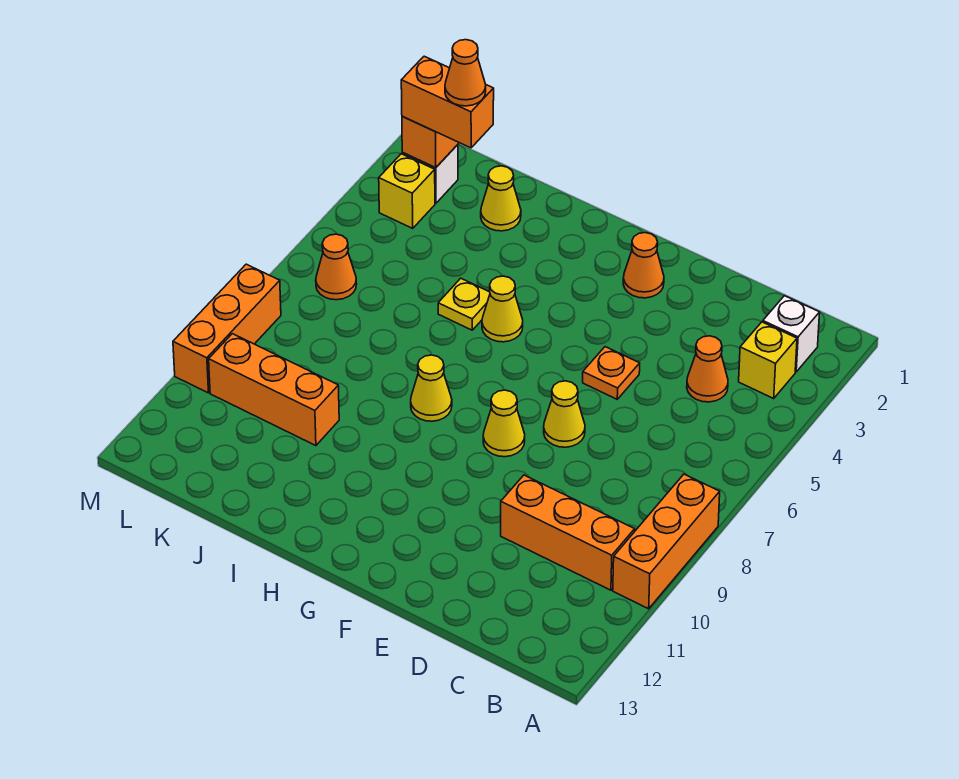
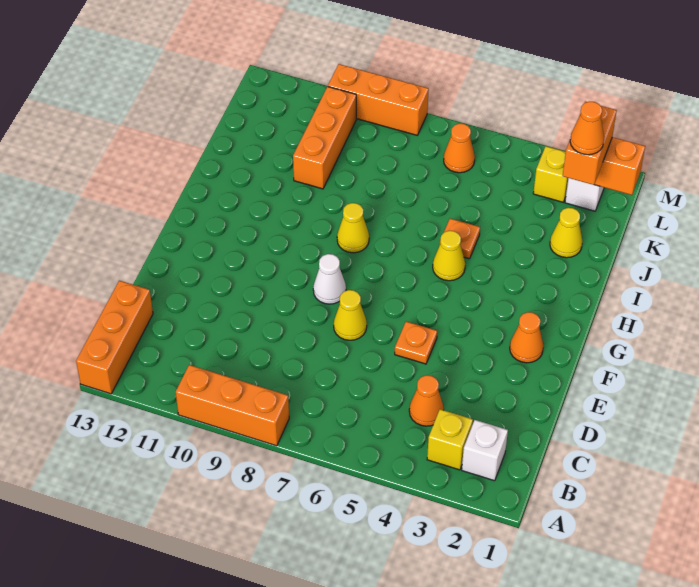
orange 1x3 brick [501,475,635,590] -> orange 1x3 brick moved to [76,281,153,394]
yellow 1x1 cone [483,390,525,457] -> white 1x1 cone [313,254,346,304]
yellow 1x1 plate [438,278,490,330] -> orange 1x1 plate [439,218,480,259]

